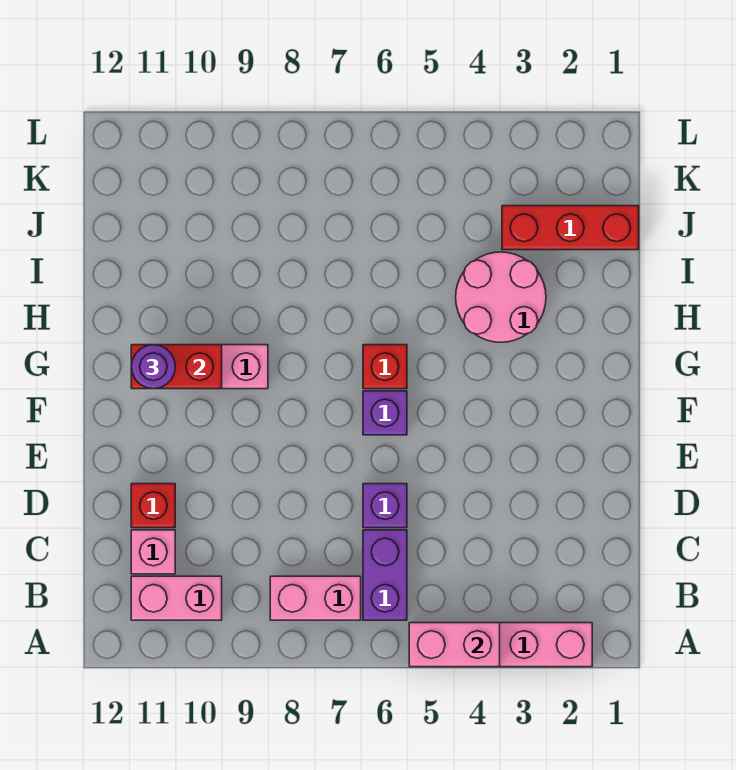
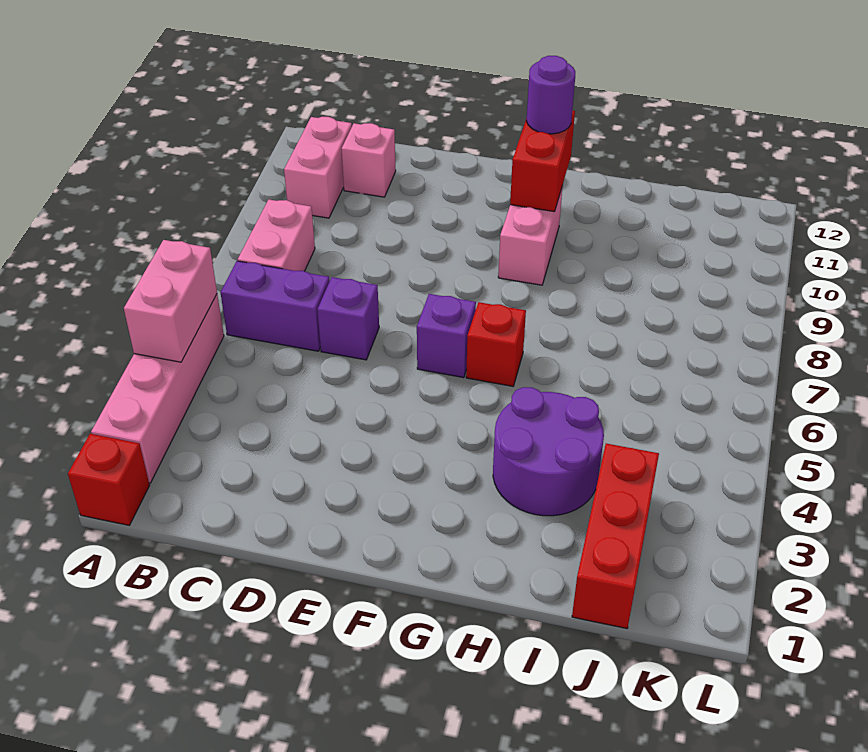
red 1x1 brick [131,484,175,528] -> red 1x1 brick moved to [68,434,150,525]
pink 2x2 round brick [456,252,546,342] -> purple 2x2 round brick [493,387,604,516]

